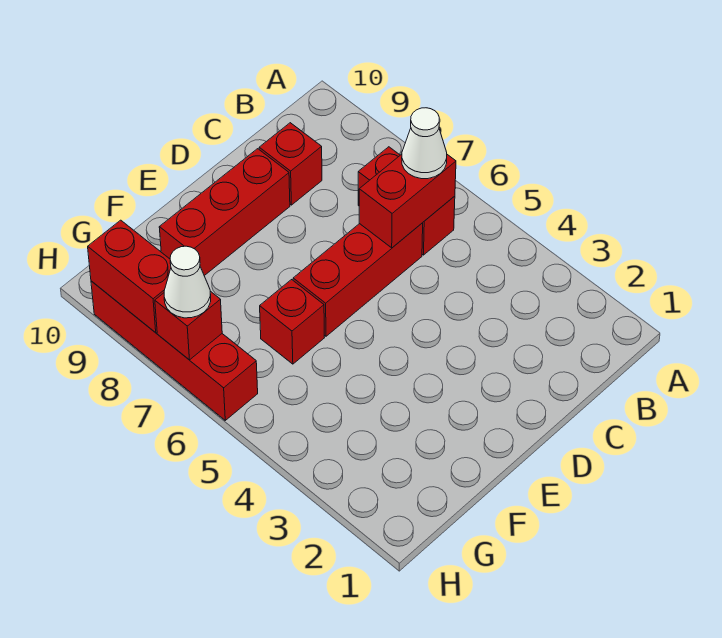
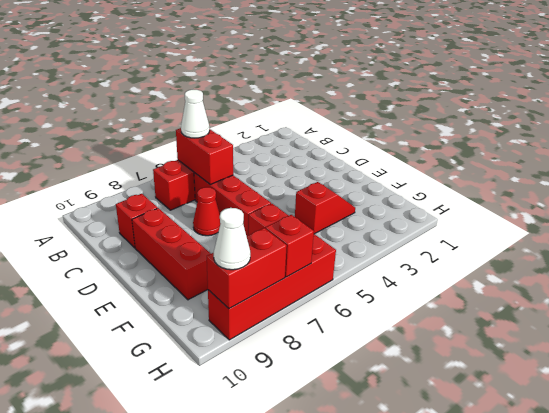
none -> red 1x1 cone [193,187,220,236]
none -> red 1x2 slope [295,182,355,234]
white 1x1 cone [164,246,211,318] -> white 1x1 cone moved to [214,208,250,270]

